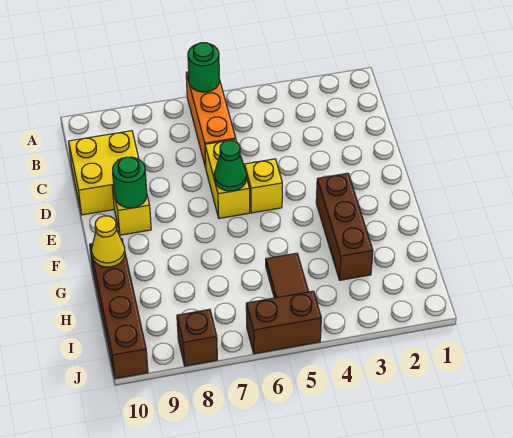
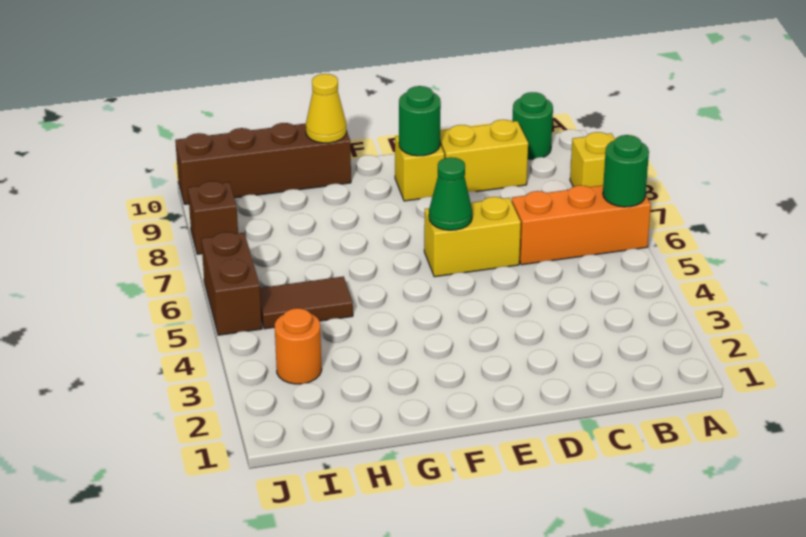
none -> green 1x1 round brick [512,92,553,159]
yellow 2x2 brick [69,131,139,215] -> yellow 1x2 brick [440,120,528,192]
yellow 1x1 brick [244,159,282,213] -> yellow 1x1 brick moved to [570,132,615,187]
brown 1x3 brick [316,173,373,280] -> none
none -> orange 1x1 round brick [275,308,322,384]

